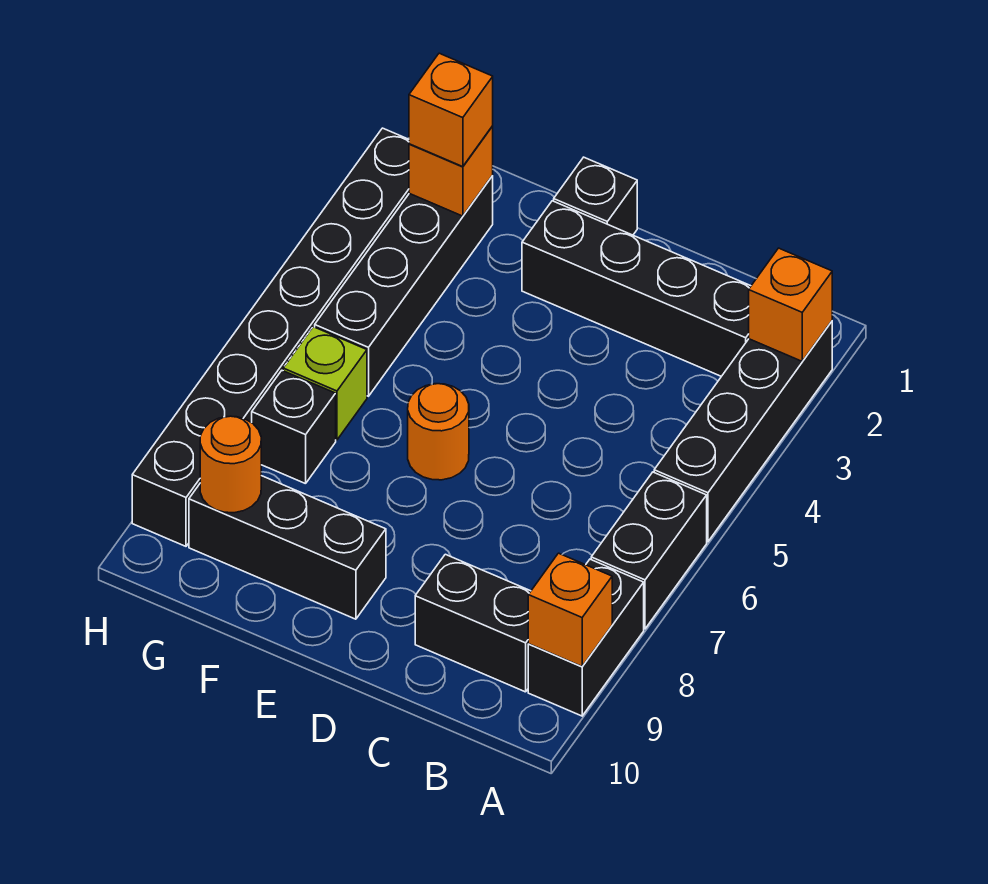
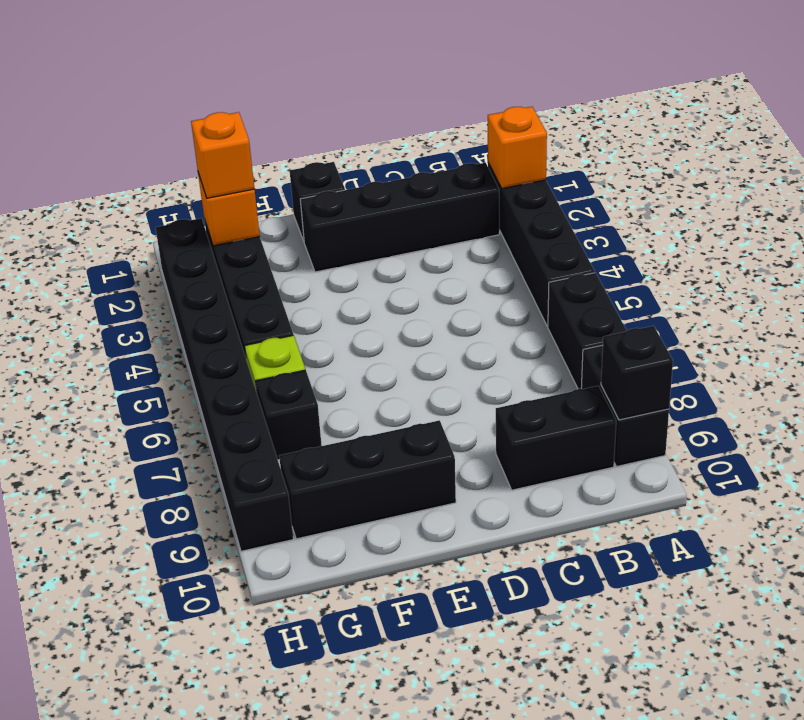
orange 1x1 brick [528,553,612,666] -> black 1x1 brick [601,326,673,420]
orange 1x1 round brick [408,384,469,480] -> none
orange 1x1 round brick [200,416,261,513] -> none

